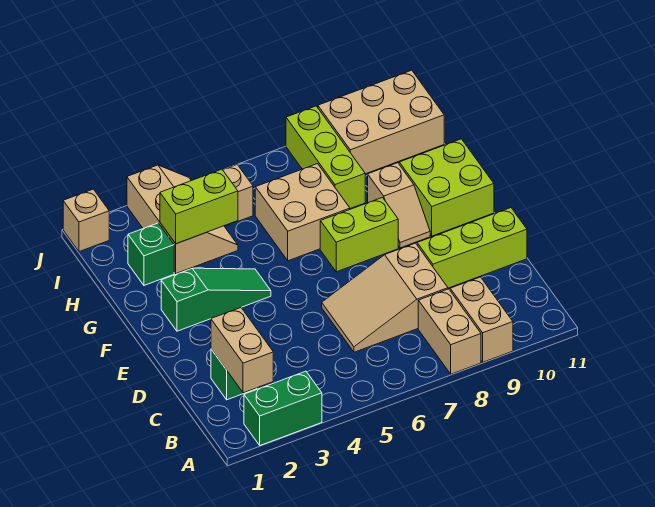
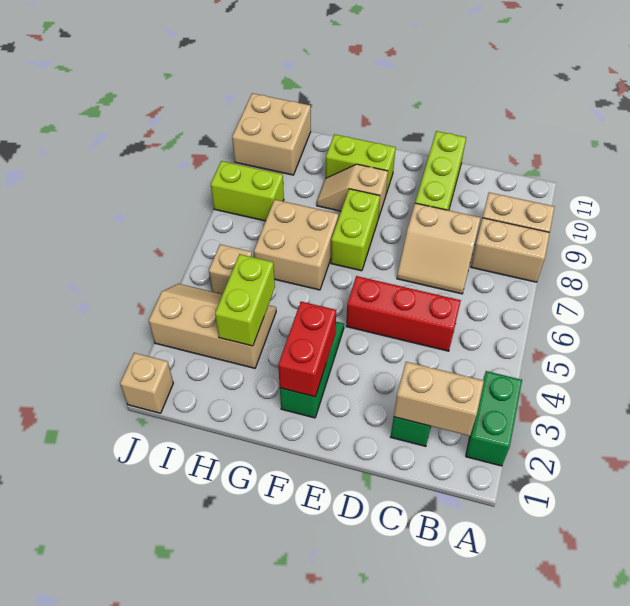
none -> red 1x3 brick [346,276,461,351]
tan 2x3 slope [322,243,448,352] -> tan 2x2 slope [397,203,481,294]
none -> red 1x2 brick [278,302,336,397]
tan 1x2 slope [368,163,430,248] -> tan 1x2 slope turned to [317,164,388,219]
lime 2x2 brick [399,139,494,236] -> lime 1x2 brick [326,134,396,194]
green 1x1 brick [128,223,174,285] -> none
lime 1x3 brick [286,106,365,209] -> lime 1x2 brick [211,161,284,221]
tan 2x3 brick [318,70,444,174] -> tan 2x2 brick [232,93,311,175]

